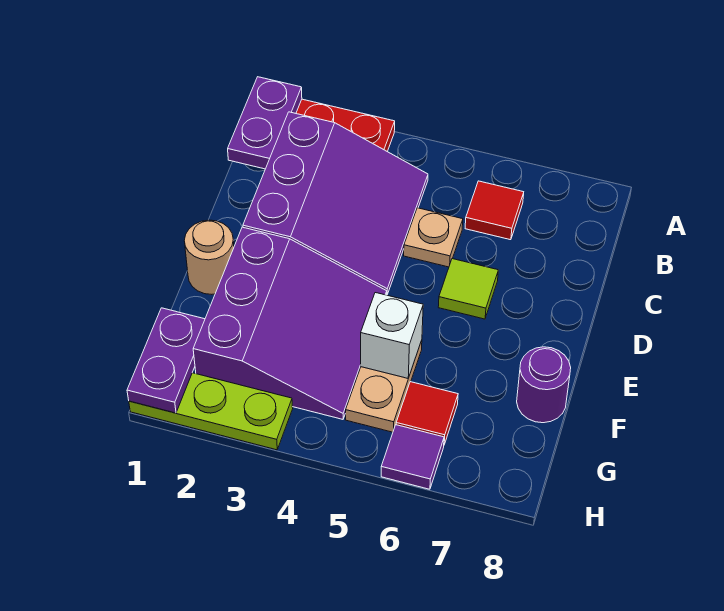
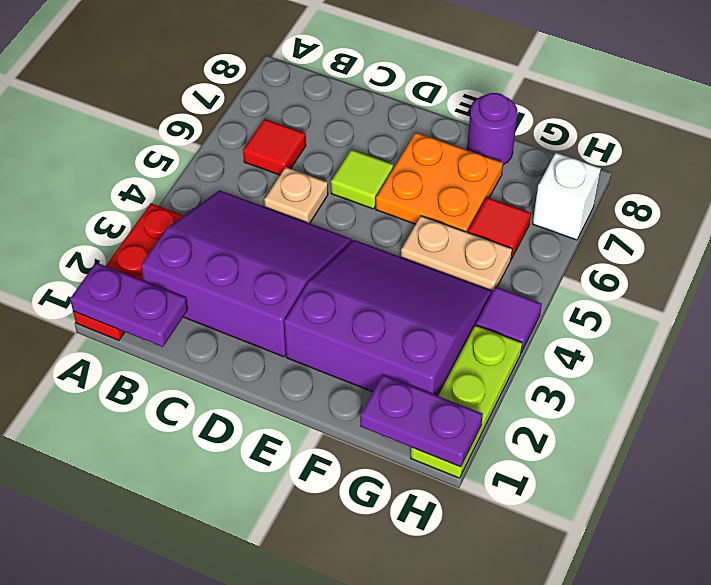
tan 1x1 round brick [184,220,234,294] -> none
none -> orange 2x2 plate [376,133,503,232]
white 1x1 brick [361,293,423,378] -> white 1x1 brick moved to [533,153,601,240]
purple 1x1 tile [381,425,444,489] -> purple 1x1 tile moved to [476,287,542,352]

